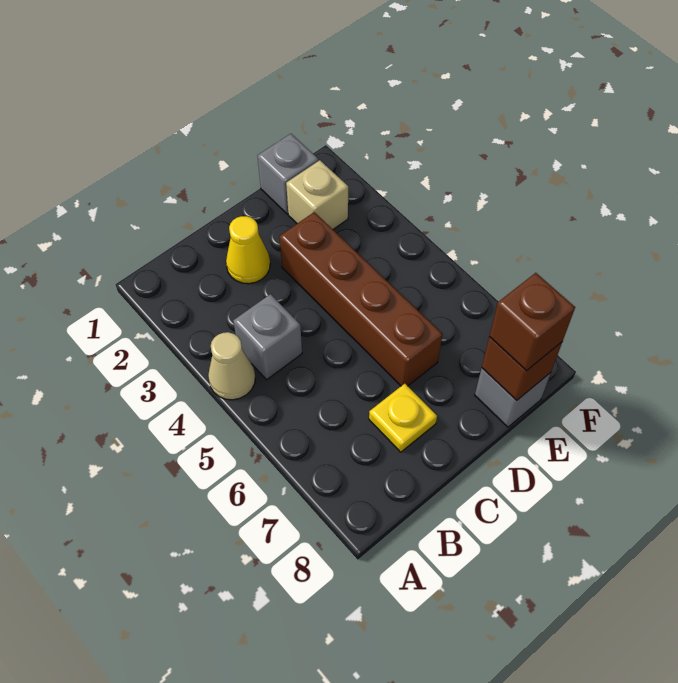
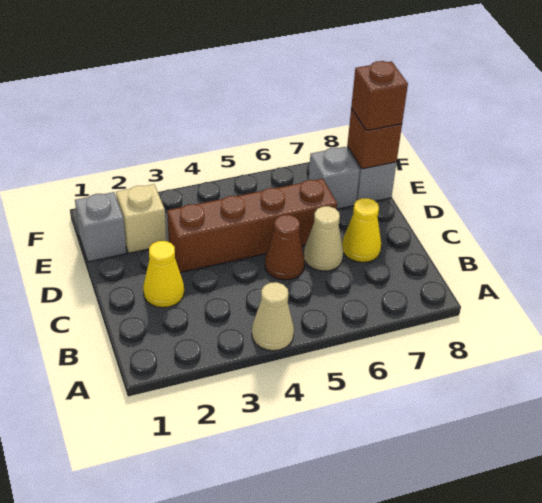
grey 1x1 brick [233,294,302,380] -> grey 1x1 brick moved to [309,147,360,209]
none -> brown 1x1 cone [265,215,305,280]
none -> tan 1x1 cone [304,206,343,271]
yellow 1x1 plate [369,384,437,452] -> yellow 1x1 cone [342,198,381,262]

